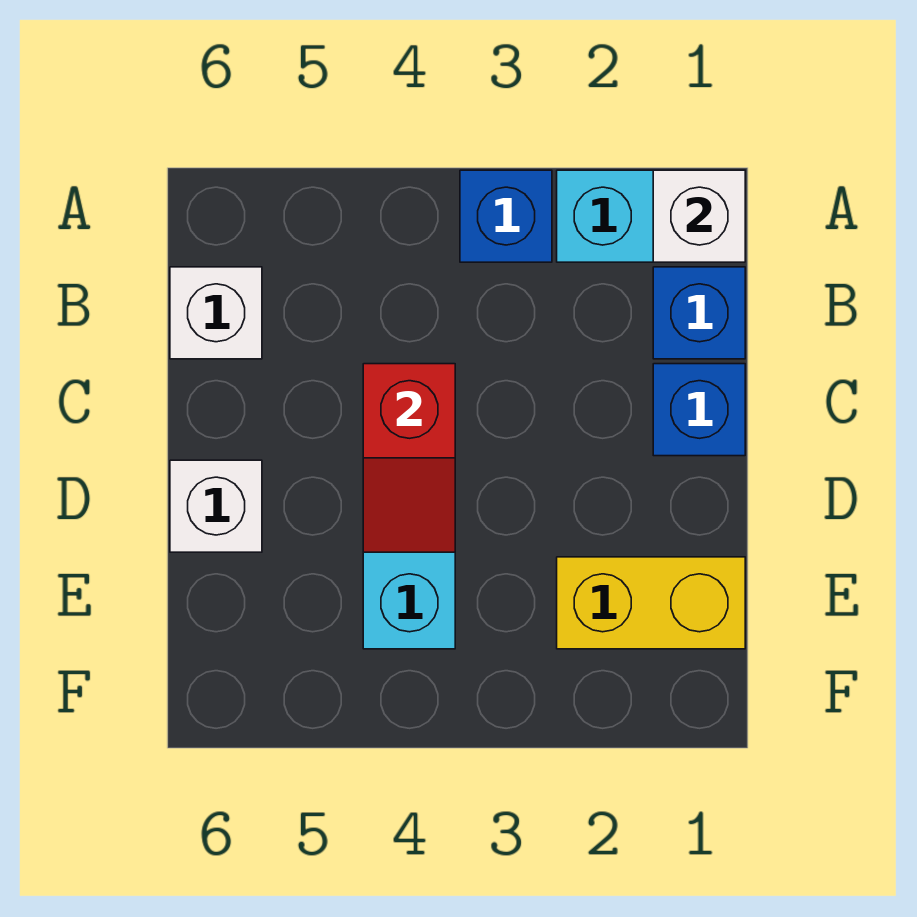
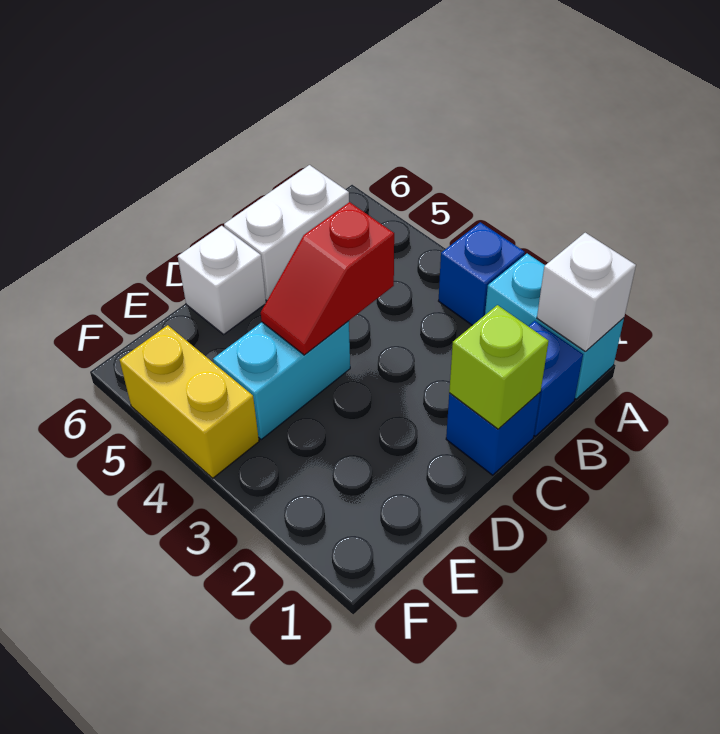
white 1x1 brick [170,267,262,359] -> white 1x2 brick [224,165,349,301]
none -> lime 1x1 brick [449,305,549,429]
yellow 1x2 brick [557,557,745,649] -> yellow 1x2 brick moved to [120,325,259,478]

